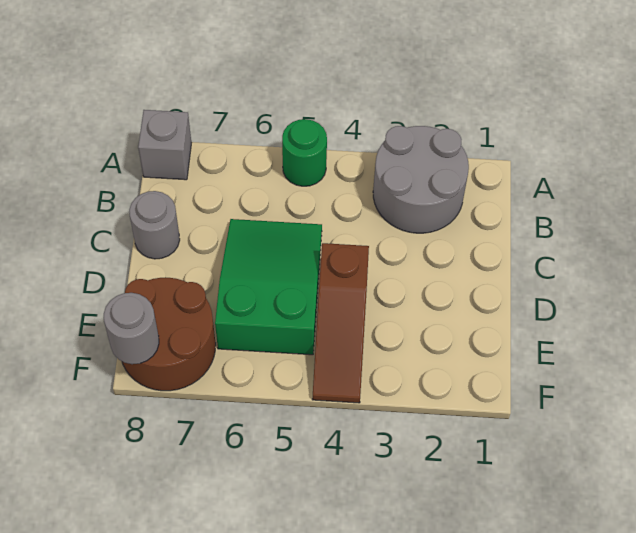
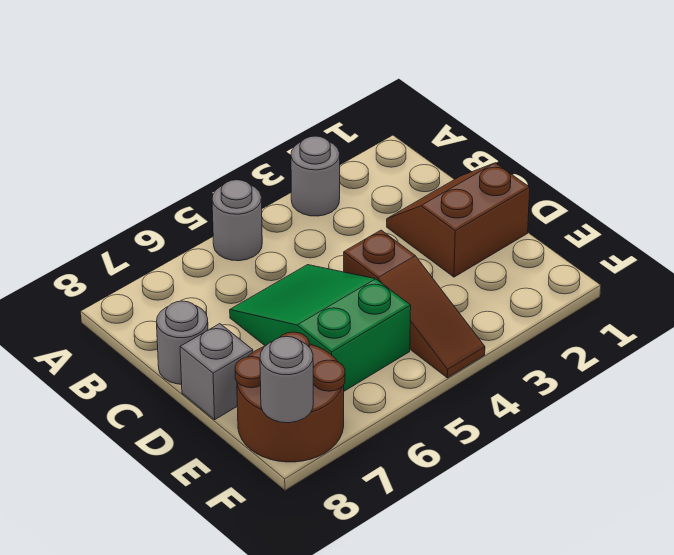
grey 2x2 round brick [373,126,469,233] -> grey 1x1 round brick [291,136,340,216]
green 1x1 round brick [282,119,327,186] -> grey 1x1 round brick [212,180,262,261]
grey 1x1 brick [138,110,191,180] -> grey 1x1 brick moved to [180,324,253,420]
none -> brown 2x2 slope [387,163,530,277]

